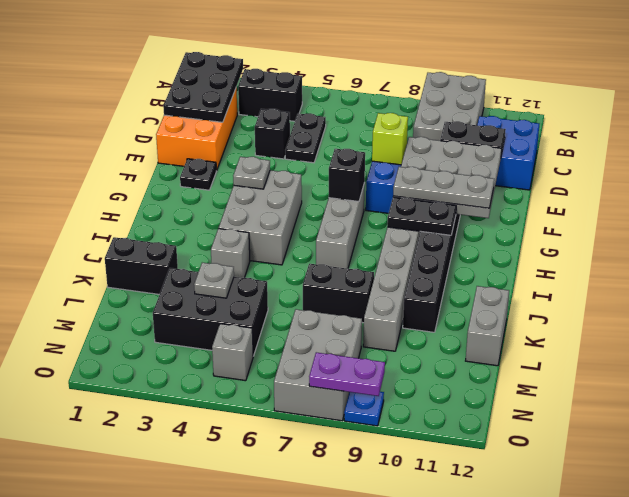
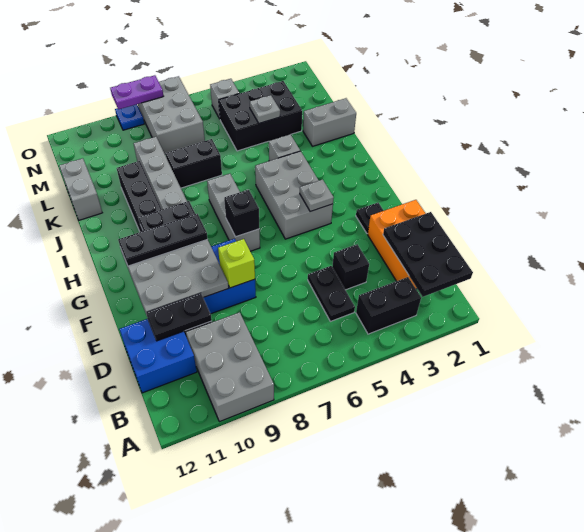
grey 1x3 plate [393,167,494,208] -> black 1x3 plate [118,214,207,266]
black 1x2 brick [105,237,178,294] -> grey 1x2 brick [303,98,356,146]

